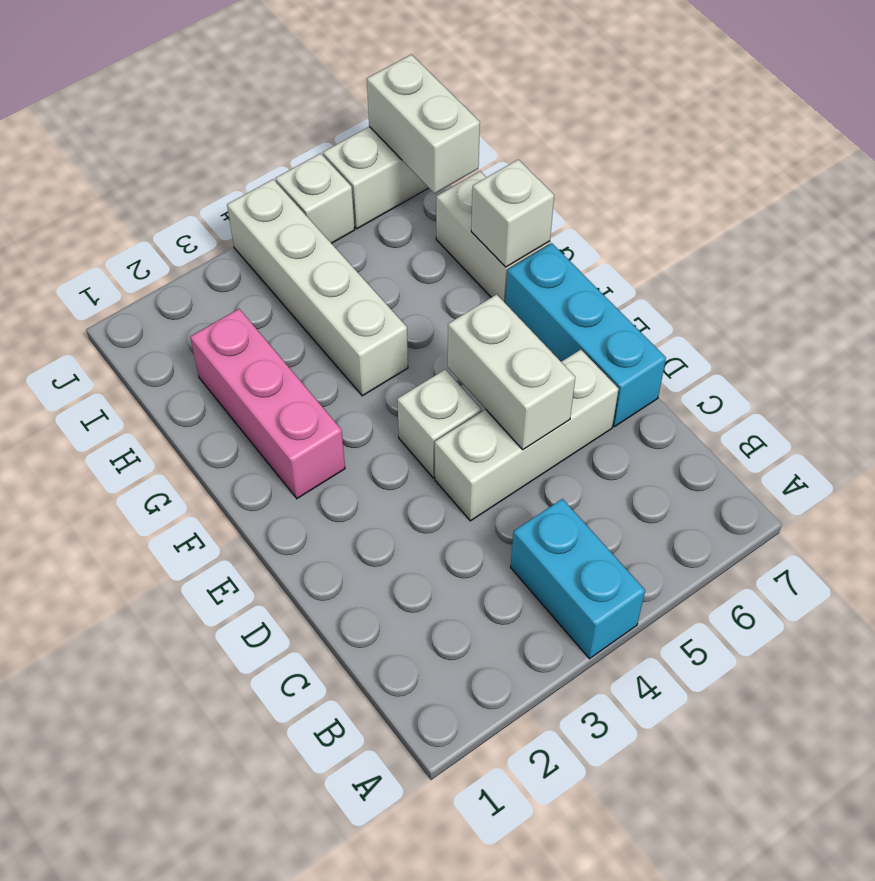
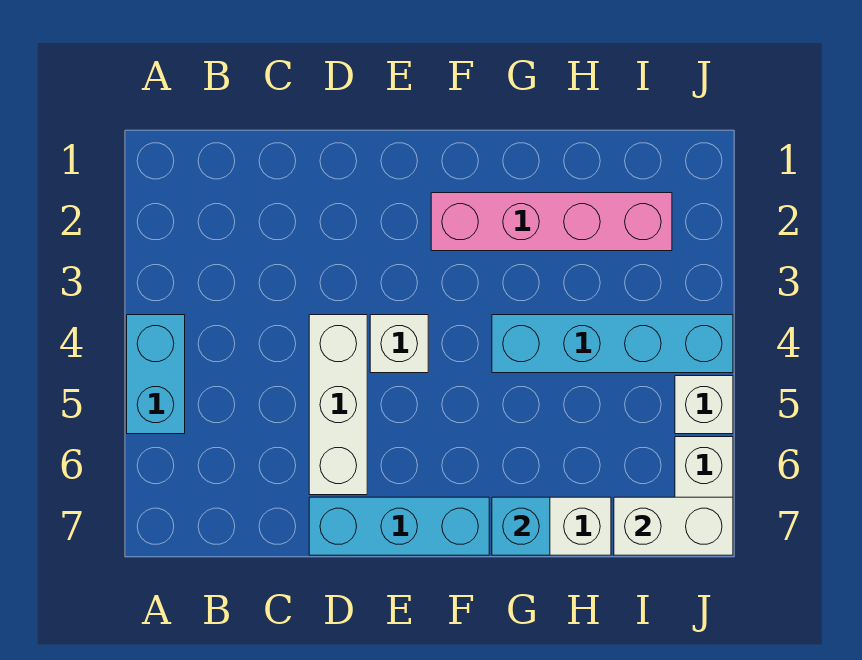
cyan 1x2 brick [511,499,645,659] -> cyan 1x2 brick turned to [127,315,185,434]
white 1x2 brick [448,294,575,450] -> none
pink 1x3 brick [190,309,345,498] -> pink 1x4 brick [431,193,672,251]
white 1x4 brick [227,179,408,396] -> cyan 1x4 brick [492,315,733,373]
white 1x1 brick [471,160,554,267] -> cyan 1x1 brick [492,497,550,555]

